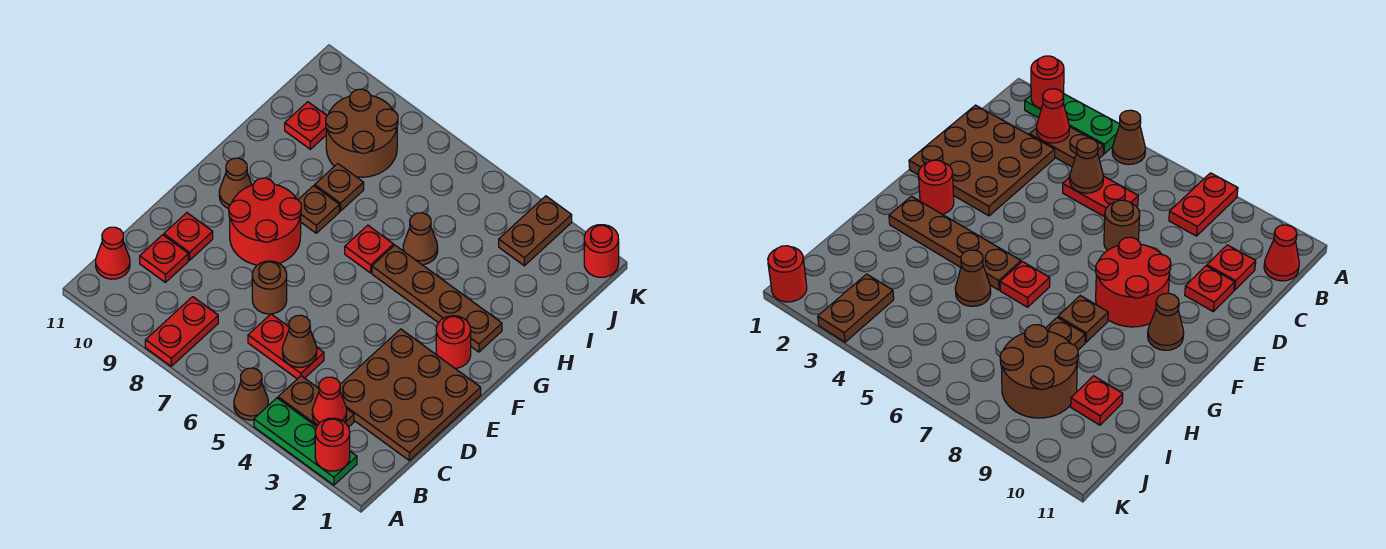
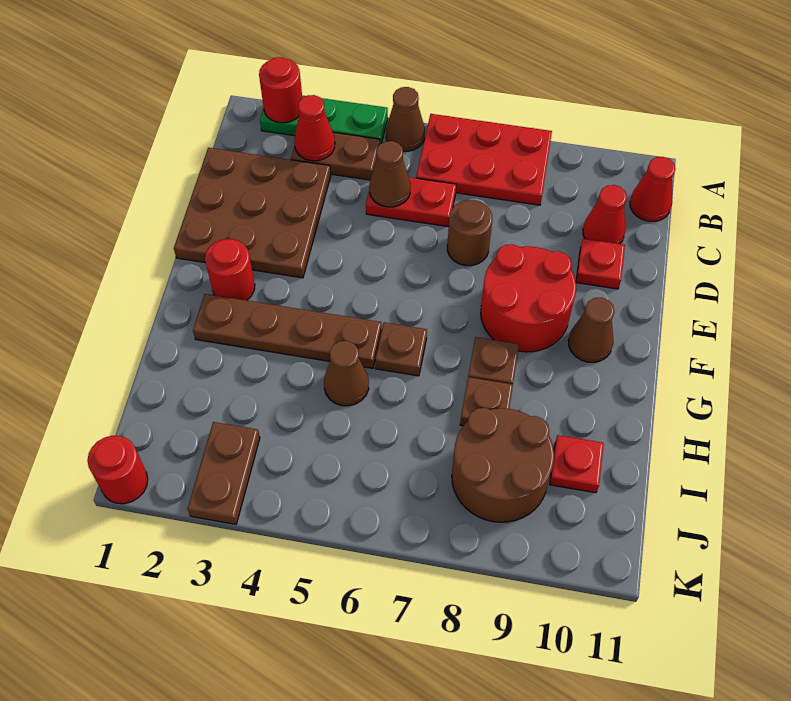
red 1x2 plate [145,297,218,366] -> red 2x3 plate [416,114,552,205]
red 1x1 plate [140,235,188,282] -> red 1x1 cone [583,185,627,244]
red 1x1 plate [345,225,394,273] -> brown 1x1 plate [375,322,427,376]

